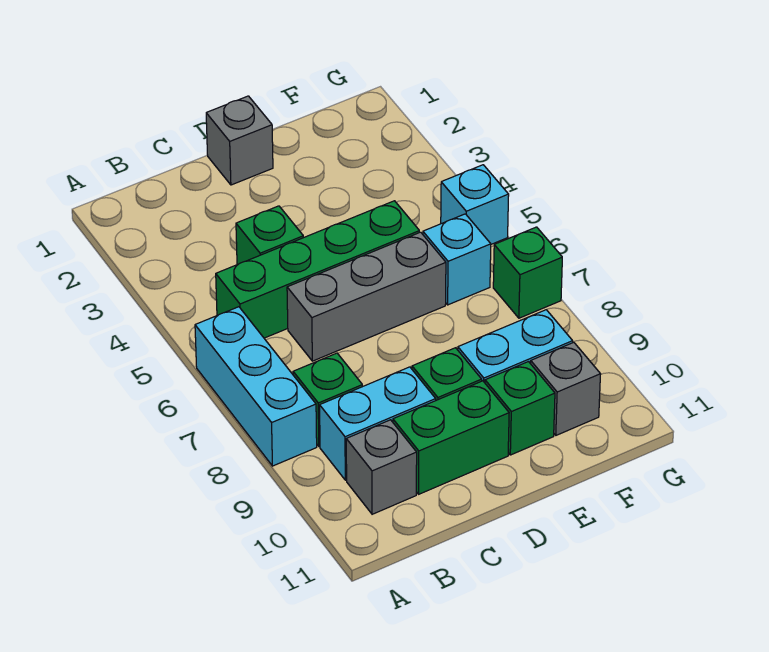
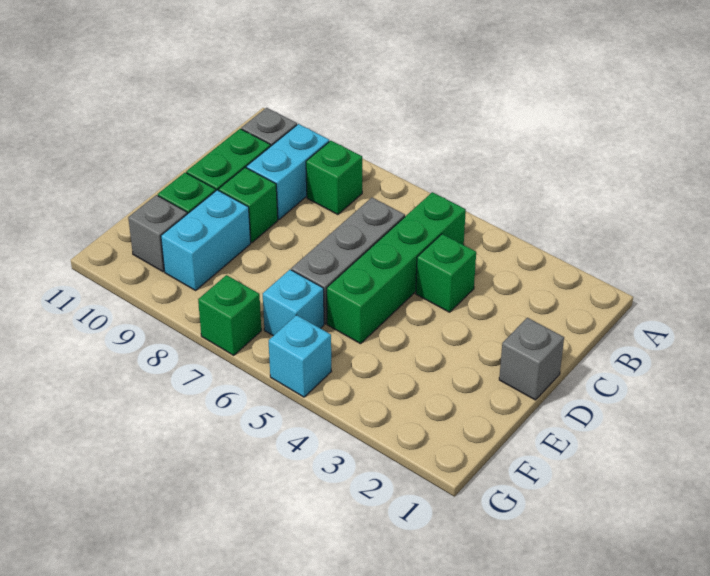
cyan 1x3 brick [195,307,317,466] -> none

